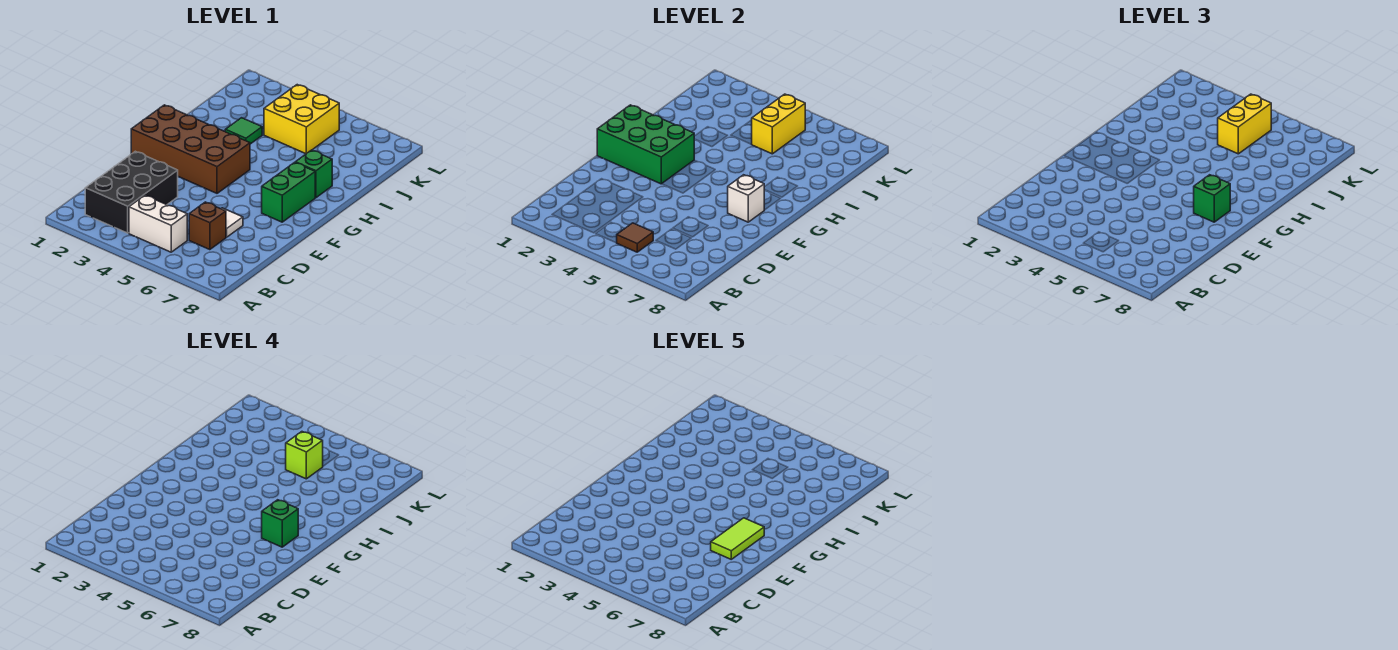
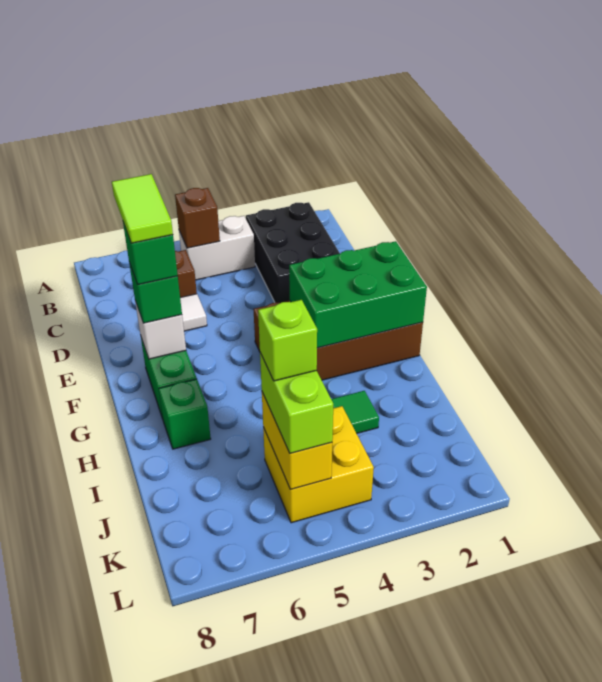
brown 1x1 tile [617,223,653,252] -> brown 1x1 brick [175,188,220,248]
yellow 1x2 brick [1218,94,1271,154] -> lime 1x2 brick [260,353,333,454]

